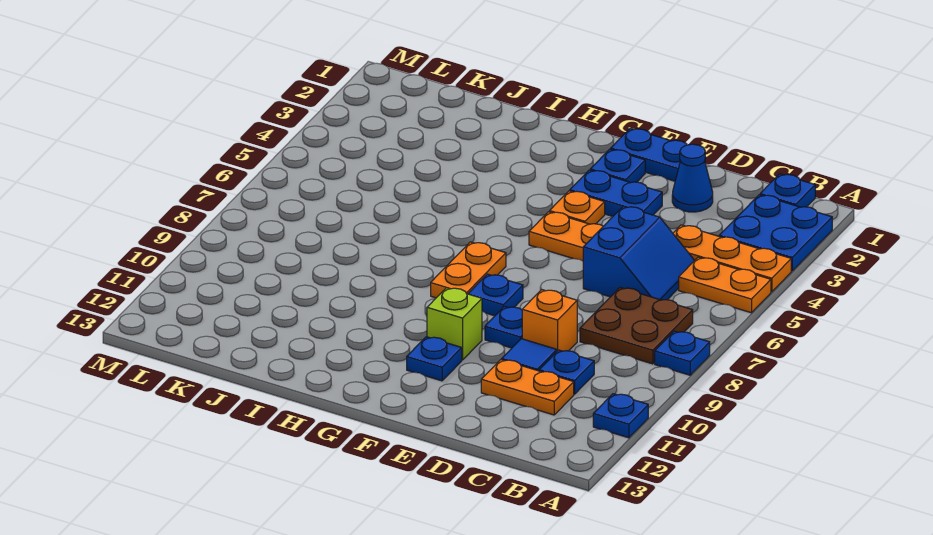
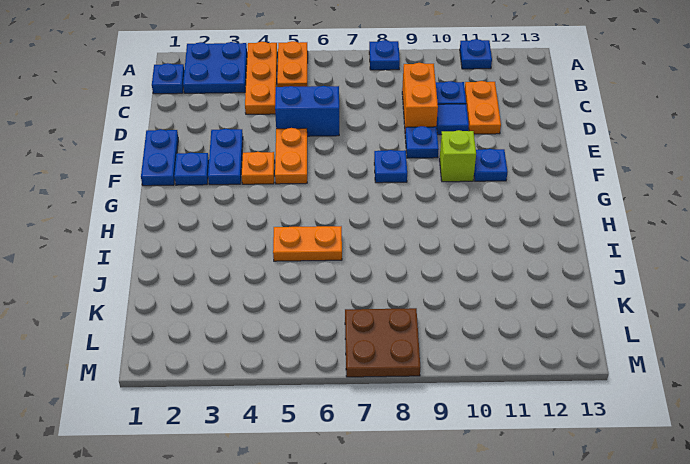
brown 2x2 plate [580,288,693,364] -> brown 2x2 plate moved to [345,308,420,377]
blue 1x1 cone [672,144,713,212] -> none
orange 1x1 brick [522,290,577,351] -> orange 1x2 brick [402,63,438,132]
orange 1x2 plate [431,242,506,298] -> orange 1x2 plate moved to [273,226,342,261]

